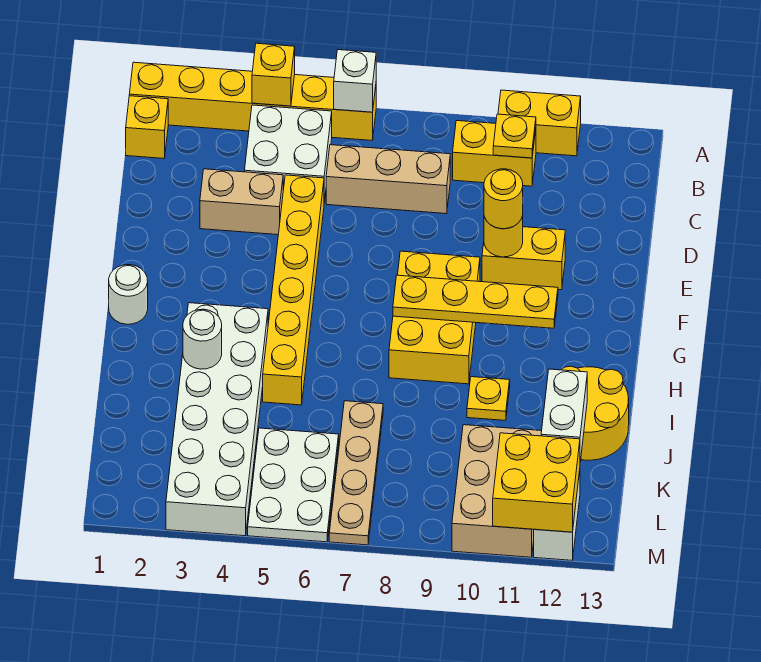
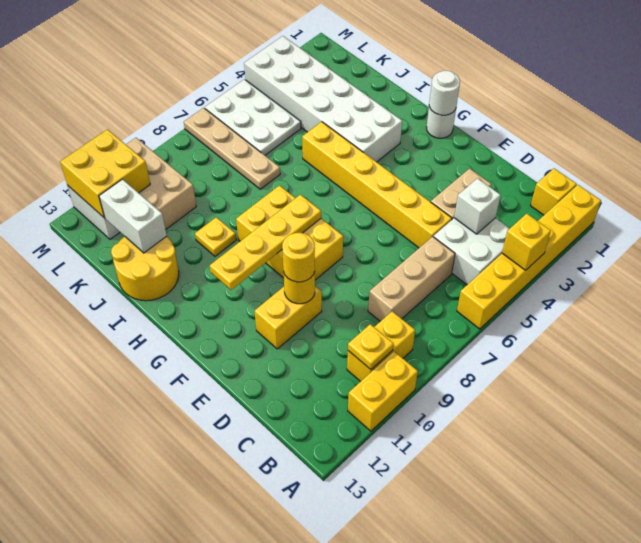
white 1x1 brick [334,50,376,112] -> white 1x1 brick moved to [454,178,501,234]
white 1x1 round brick [183,309,222,369] -> white 1x1 round brick moved to [429,71,460,115]

